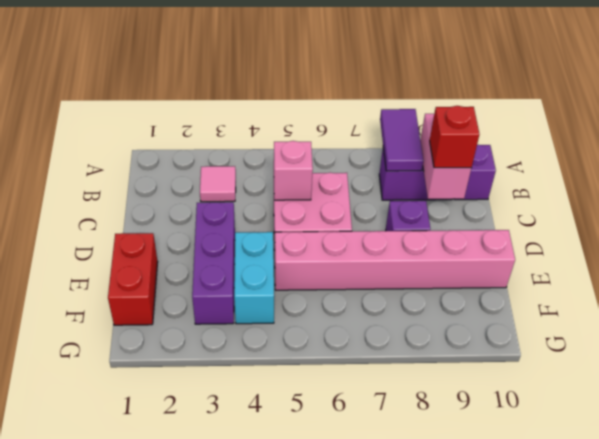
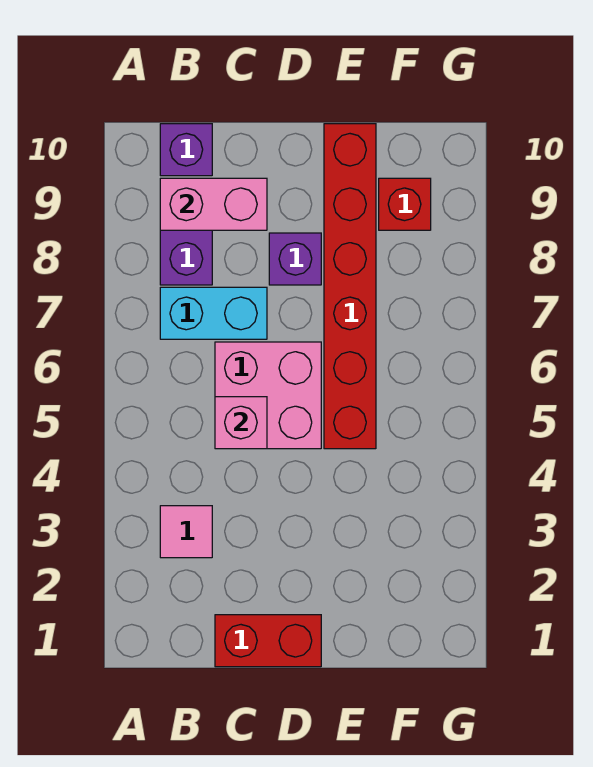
purple 1x2 tile [380,109,423,171] -> none
red 1x1 brick [430,106,479,168] -> red 1x1 brick moved to [379,178,431,230]
purple 1x3 brick [192,202,235,324] -> none
red 1x2 brick [108,233,158,325] -> red 1x2 brick moved to [215,615,321,667]
cyan 1x2 brick [234,232,274,324] -> cyan 1x2 brick moved to [160,287,267,339]
pink 1x6 brick [275,230,515,290] -> red 1x6 brick [324,124,376,449]

